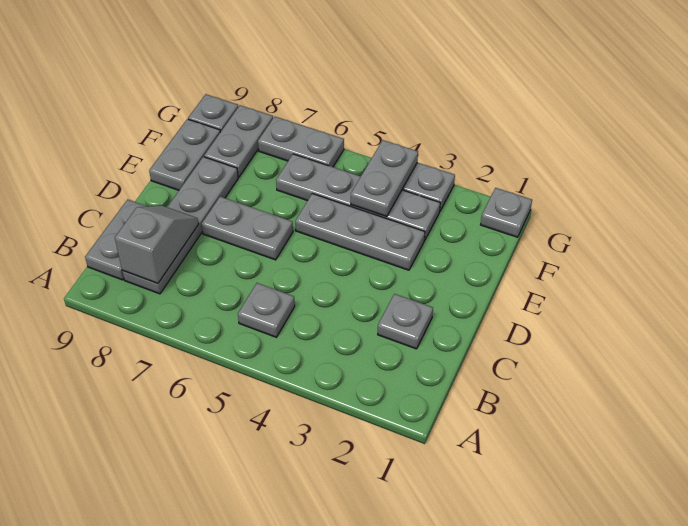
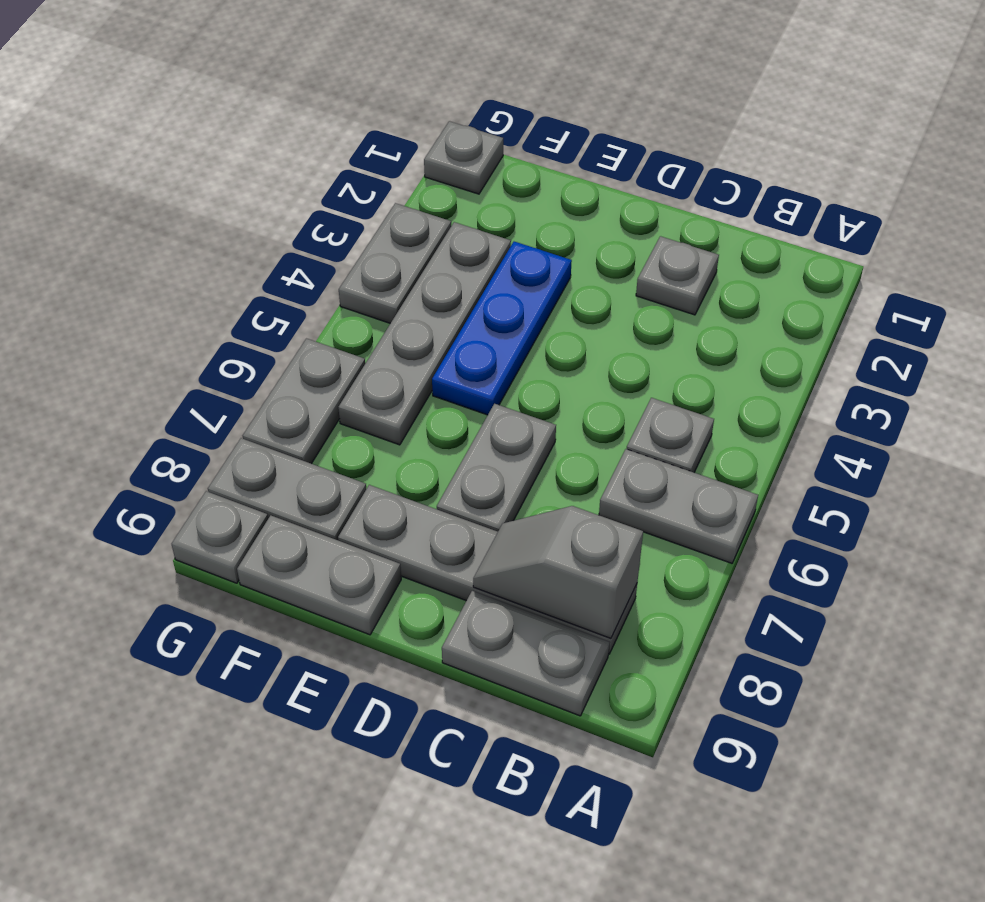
grey 1x3 plate [295,194,425,270] -> blue 1x3 plate [432,242,572,415]
grey 1x2 plate [351,140,418,217] -> grey 1x2 plate moved to [599,449,758,563]

